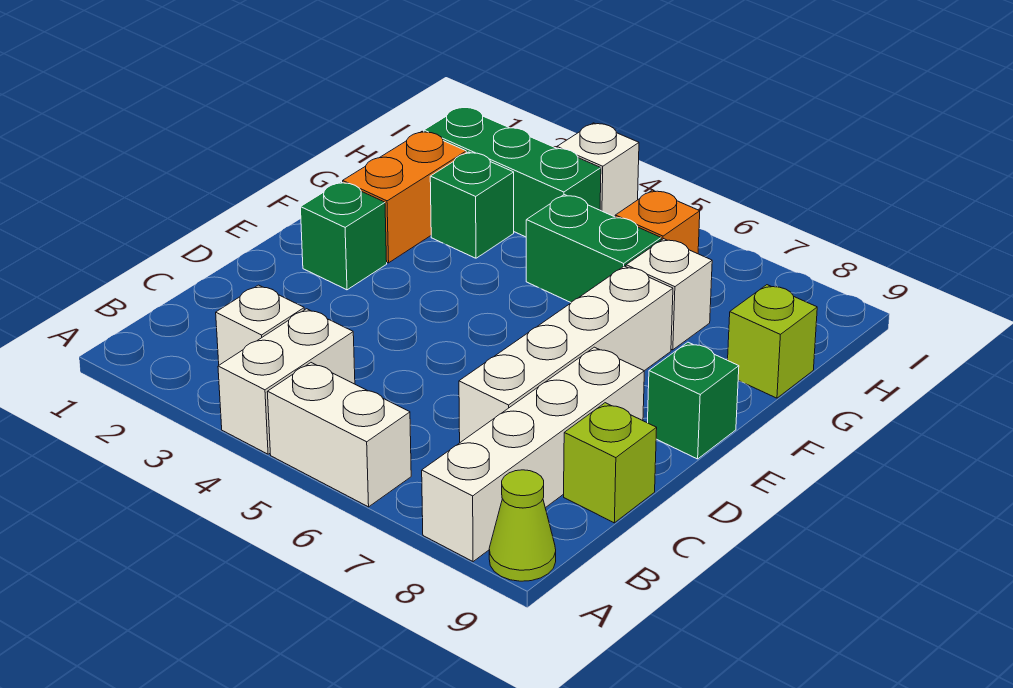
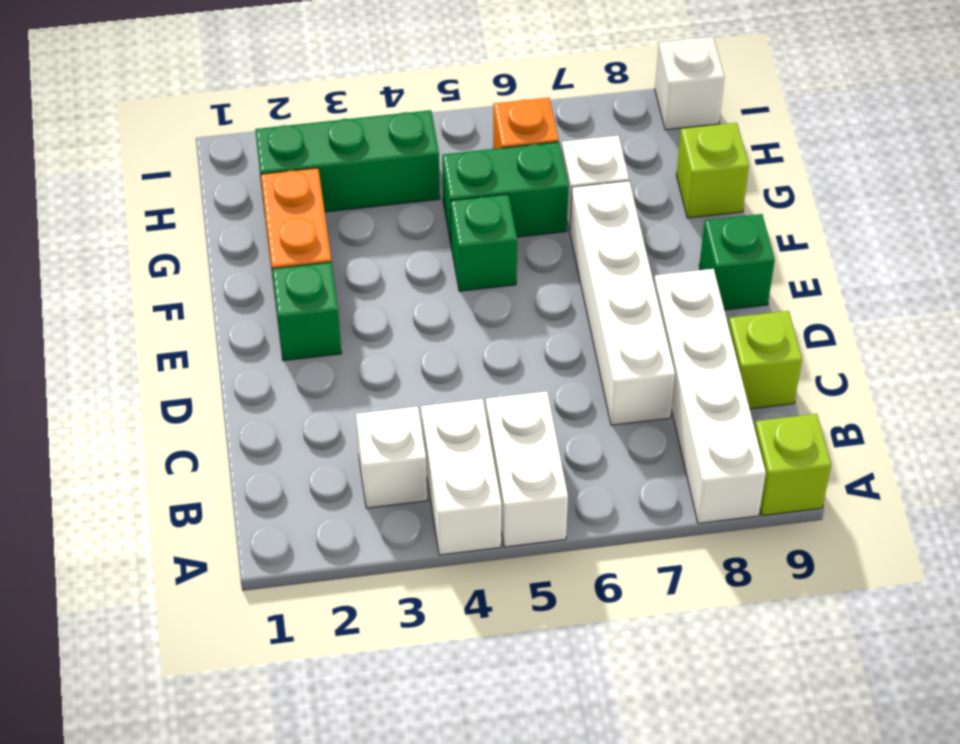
white 1x2 brick [267,363,411,507] -> white 1x2 brick turned to [486,391,568,547]
lime 1x1 cone [489,470,556,581] -> lime 1x1 brick [755,414,831,516]
green 1x1 brick [430,152,514,258] -> green 1x1 brick moved to [451,194,517,291]
white 1x1 brick [557,123,639,217] -> white 1x1 brick moved to [655,36,725,130]

